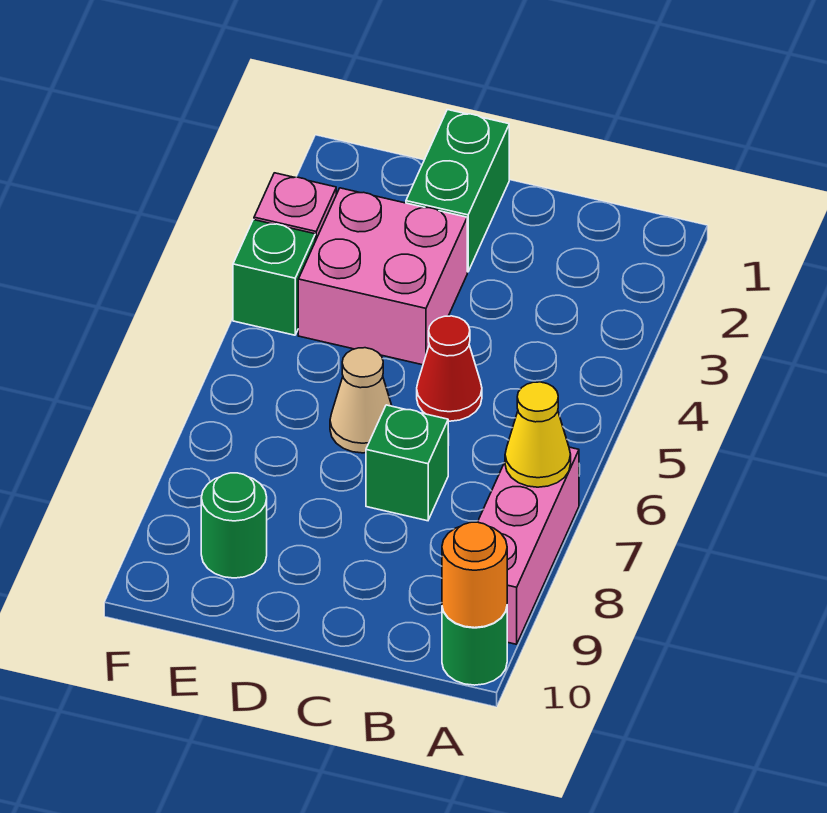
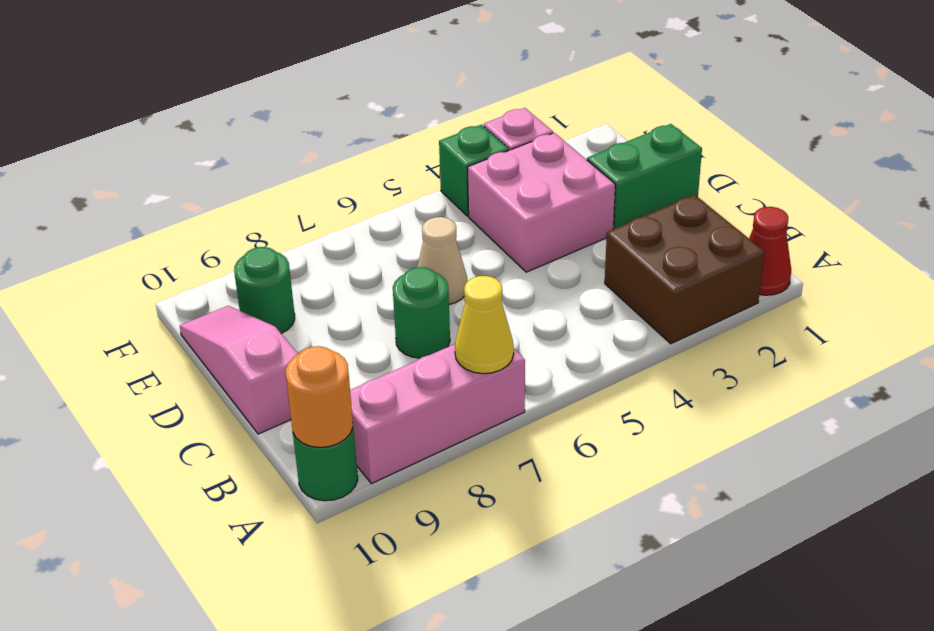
none -> brown 2x2 brick [605,195,764,344]
red 1x1 cone [417,316,482,421] -> red 1x1 cone moved to [749,207,791,295]
green 1x1 brick [366,405,448,521] -> green 1x1 round brick [393,267,450,358]
none -> pink 1x3 slope [180,306,298,434]

